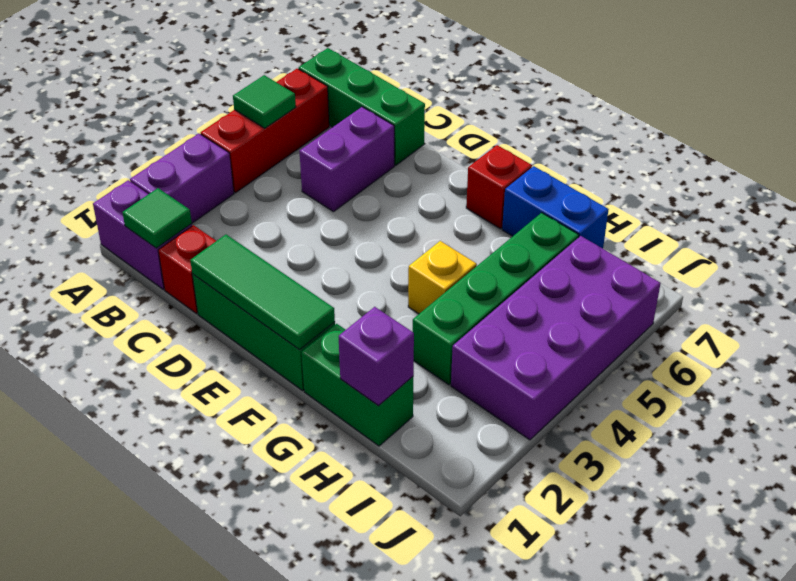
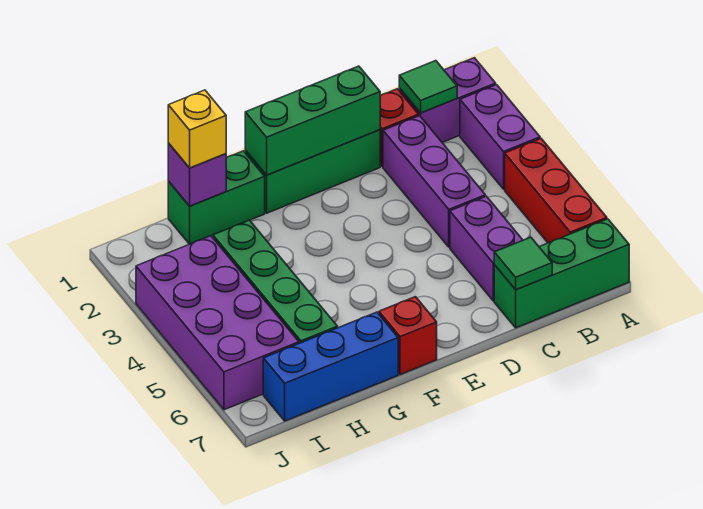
green 1x1 tile [233,75,296,128] -> green 1x1 tile moved to [494,237,552,290]
none -> purple 1x3 brick [383,116,485,247]
green 1x3 tile [190,235,335,350] -> green 1x3 brick [245,66,380,175]
yellow 1x1 brick [408,241,477,314] -> yellow 1x1 brick moved to [168,90,226,168]
blue 1x2 brick [502,166,609,249] -> blue 1x3 brick [263,312,398,421]

